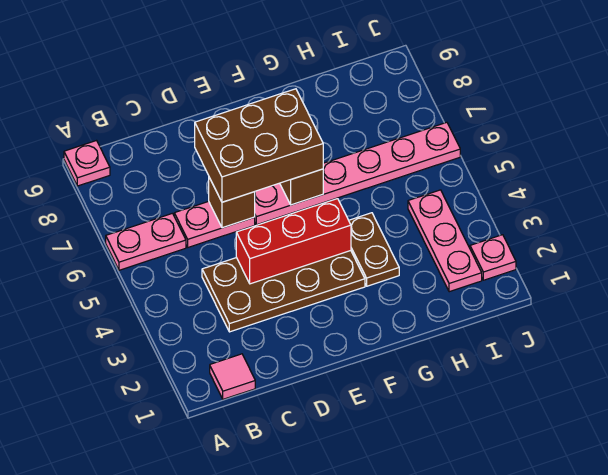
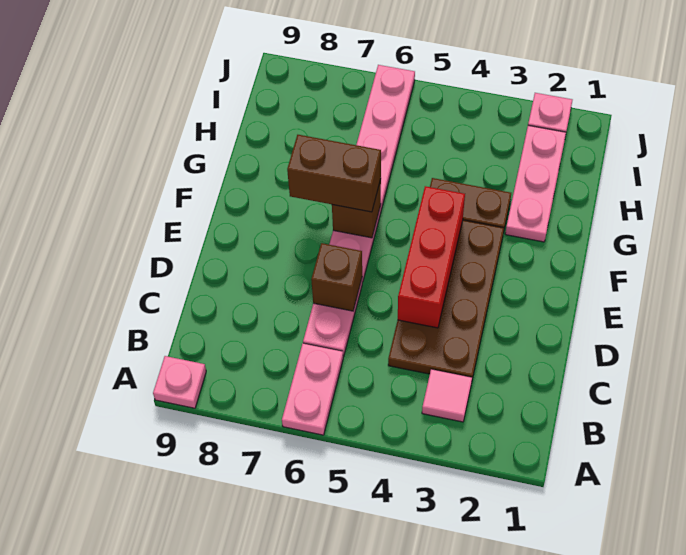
pink 1x1 tile [210,354,255,399] -> pink 1x1 tile moved to [422,369,472,422]
brown 2x3 brick [195,89,323,202] -> brown 1x2 brick [287,135,381,212]
pink 1x3 plate [408,190,482,292] -> pink 1x3 plate turned to [505,125,566,242]

